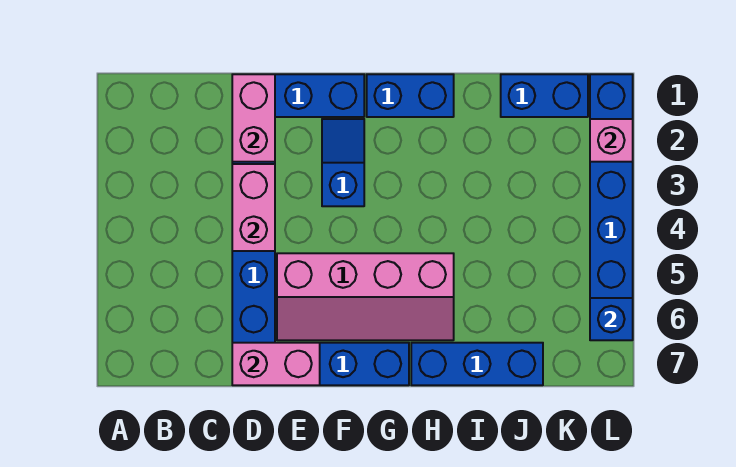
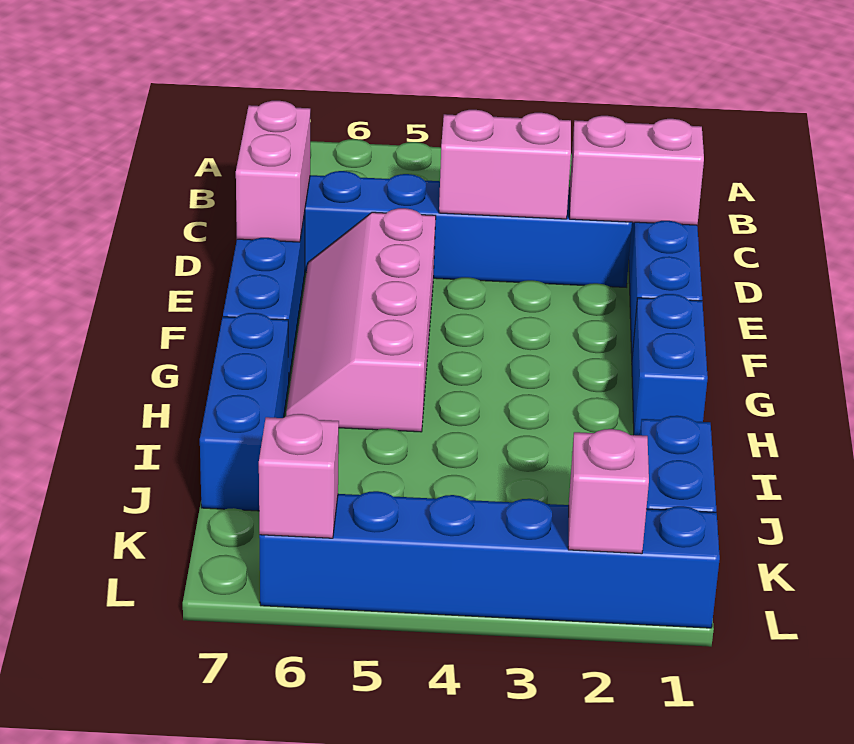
blue 1x2 slope [322,119,364,206] -> none
blue 1x1 brick [590,298,633,340] -> pink 1x1 brick [259,414,339,538]

